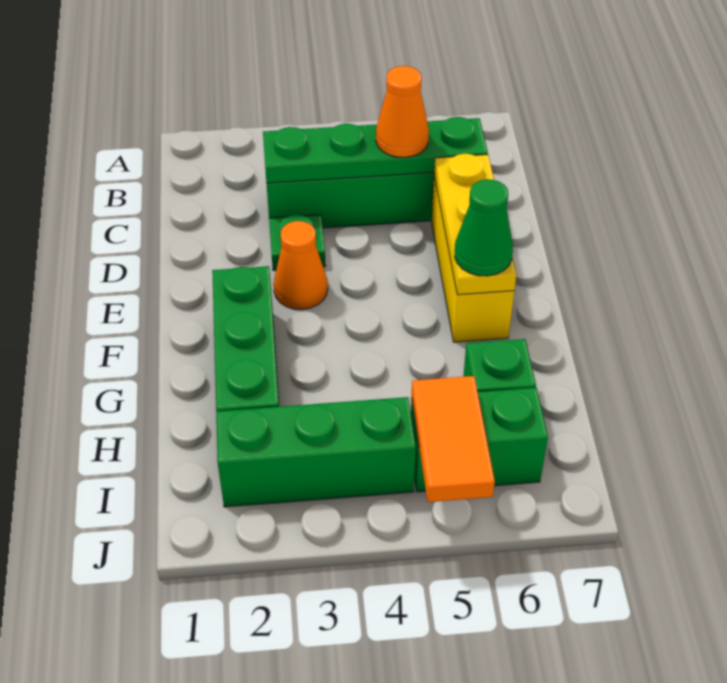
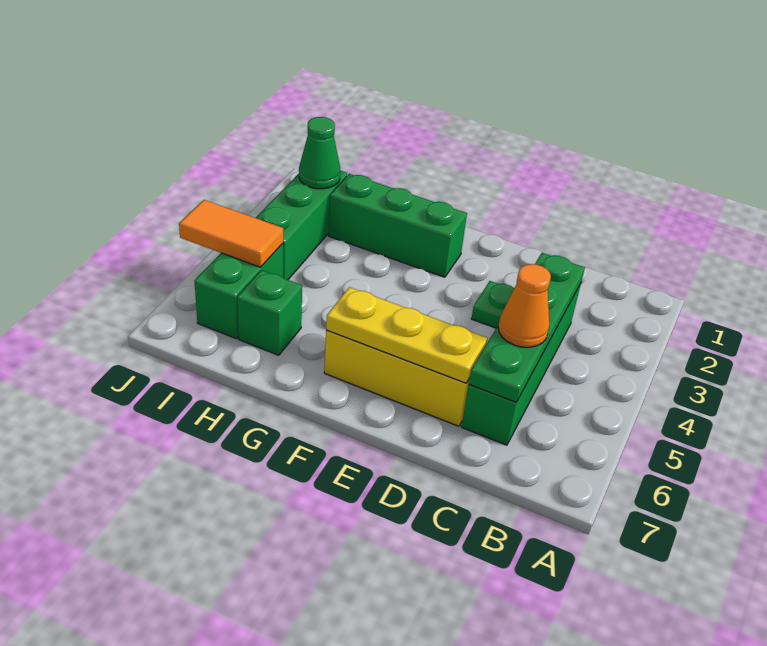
orange 1x1 cone [274,221,328,310] -> none
green 1x1 cone [455,179,513,276] -> green 1x1 cone moved to [299,117,340,189]

